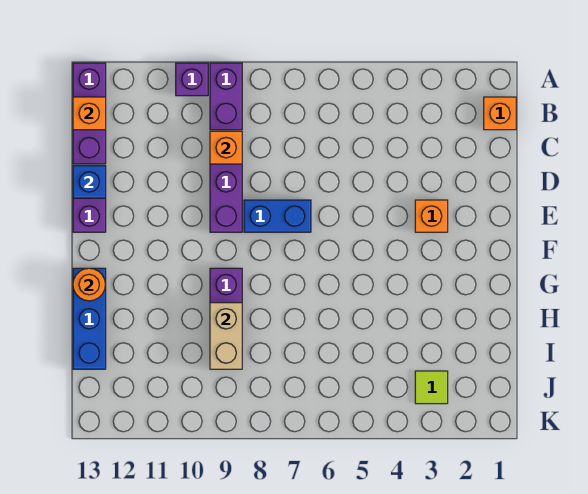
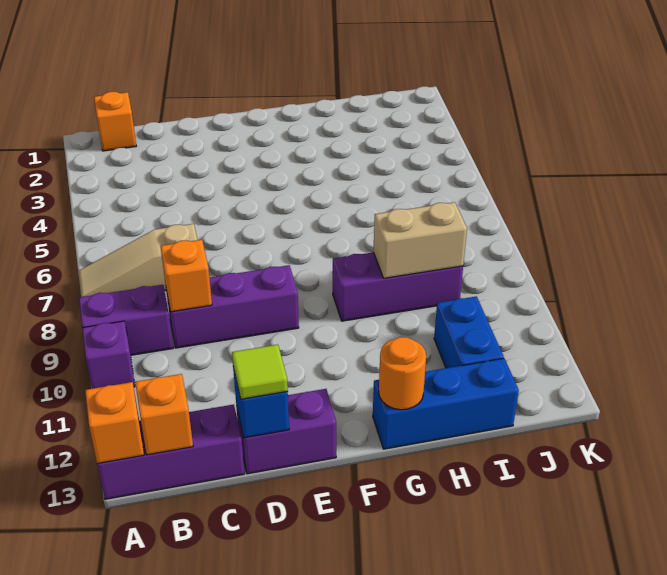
none -> tan 1x3 slope [79,224,197,297]
orange 1x1 brick [415,200,448,232] -> orange 1x1 brick moved to [85,382,144,464]
blue 1x2 brick [244,200,311,232] -> blue 1x2 brick moved to [434,296,504,368]
lime 1x1 tile [415,371,448,404] -> lime 1x1 tile moved to [232,345,288,399]

